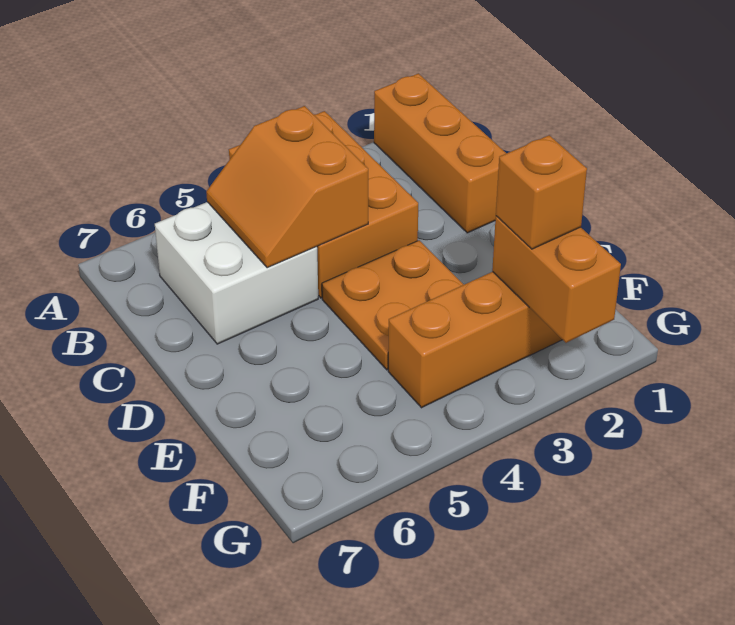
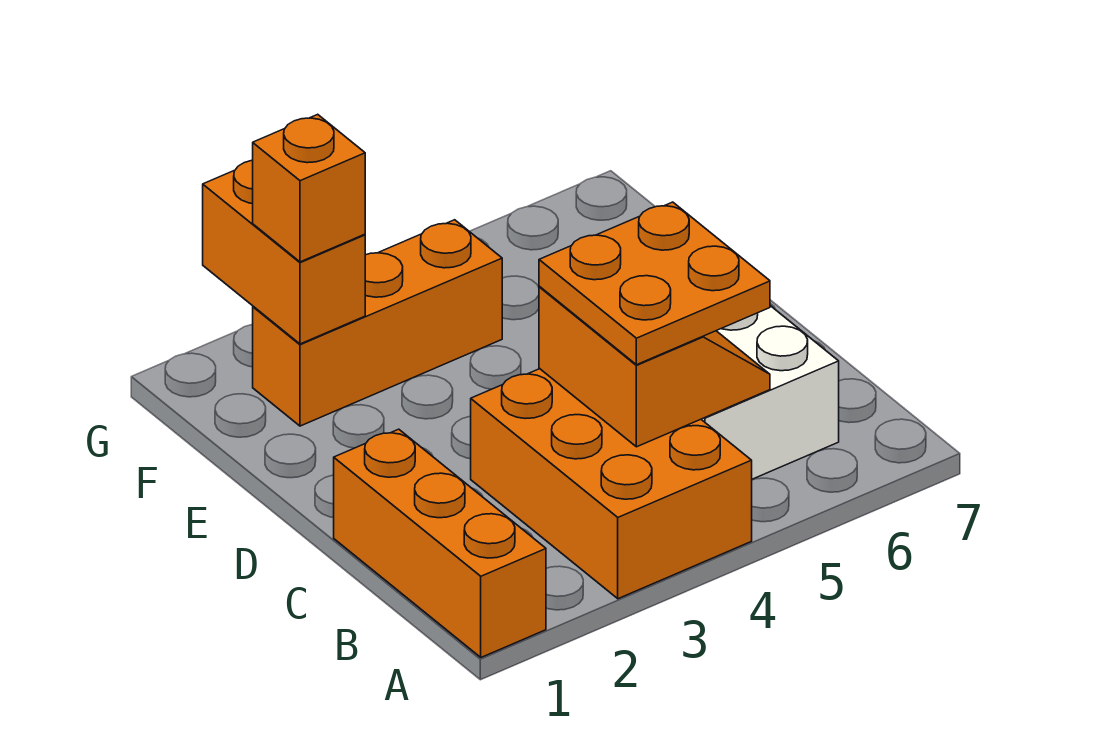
orange 2x2 plate [322,240,464,370] -> orange 2x2 plate moved to [539,202,770,365]

